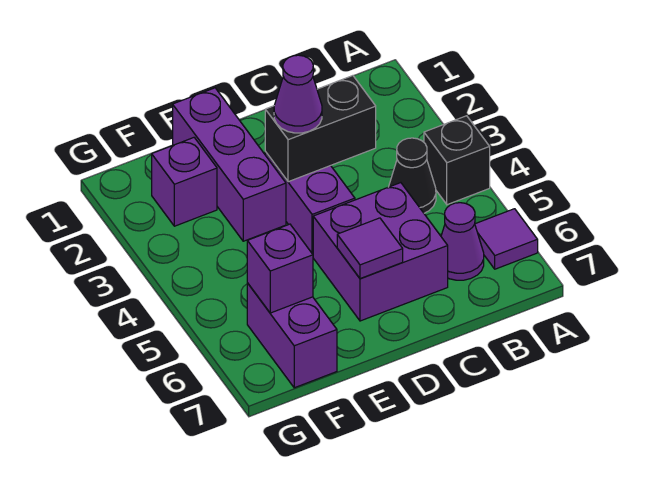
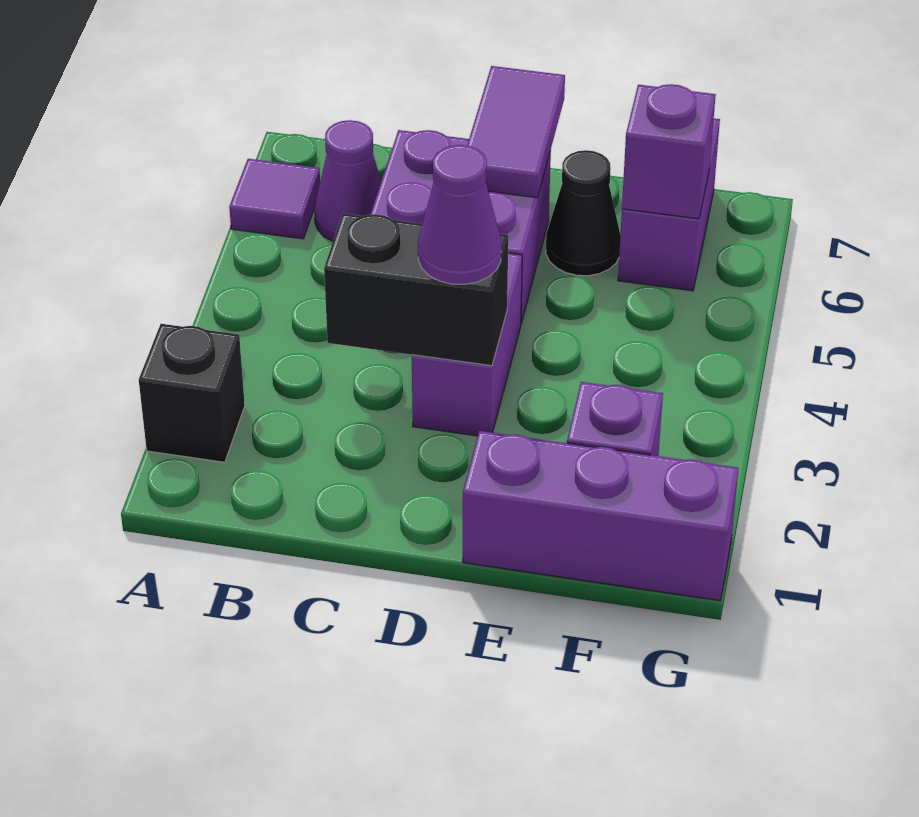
black 1x1 brick [424,116,490,205] -> black 1x1 brick moved to [139,324,245,462]
black 1x1 cone [389,138,436,213] -> black 1x1 cone moved to [546,150,620,276]
purple 1x1 tile [337,218,403,279] -> purple 1x2 tile [467,66,565,198]
purple 1x3 brick [173,88,286,241] -> purple 1x3 brick turned to [463,431,739,601]

